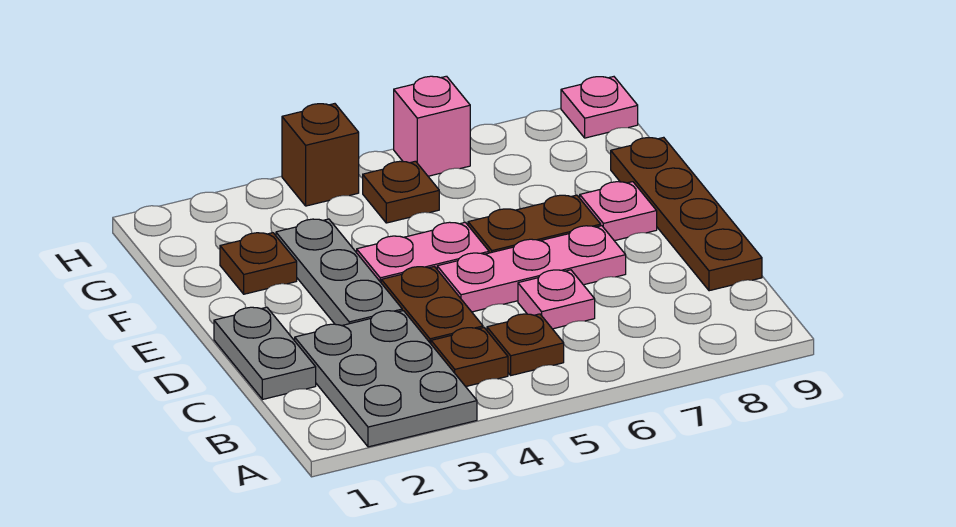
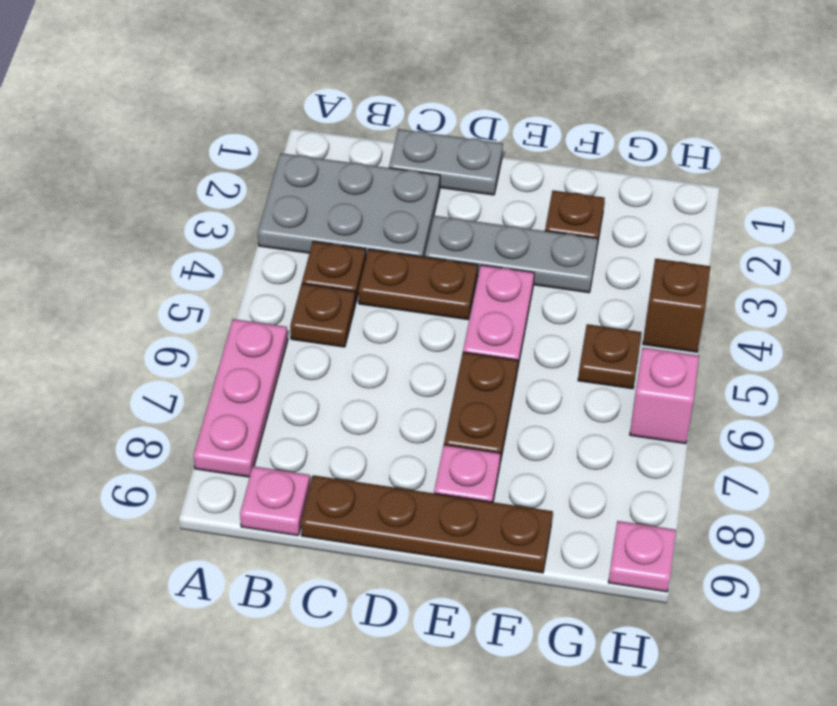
pink 1x1 plate [518,270,595,329] -> pink 1x1 plate moved to [240,466,310,536]
pink 1x3 plate [437,226,626,312] -> pink 1x3 plate moved to [194,319,288,477]

